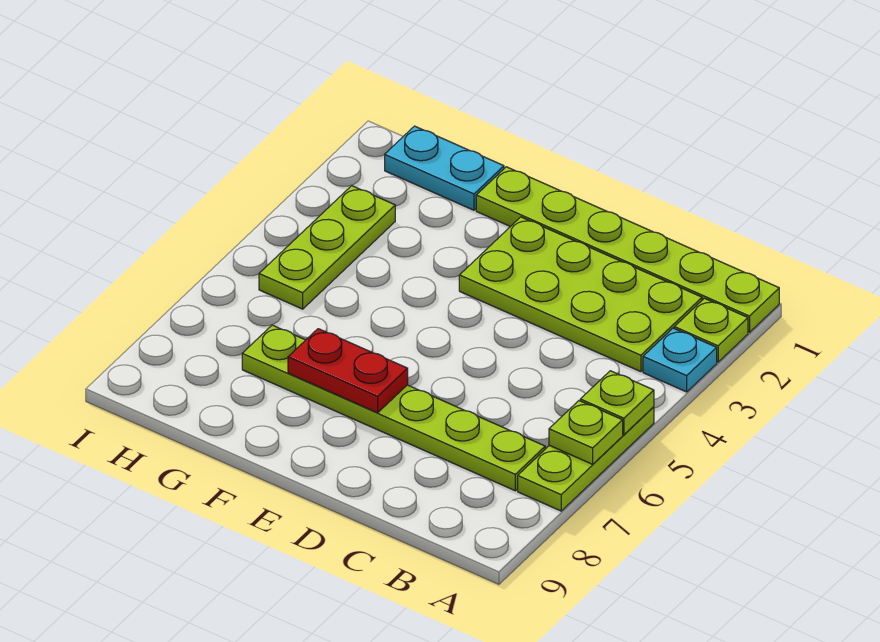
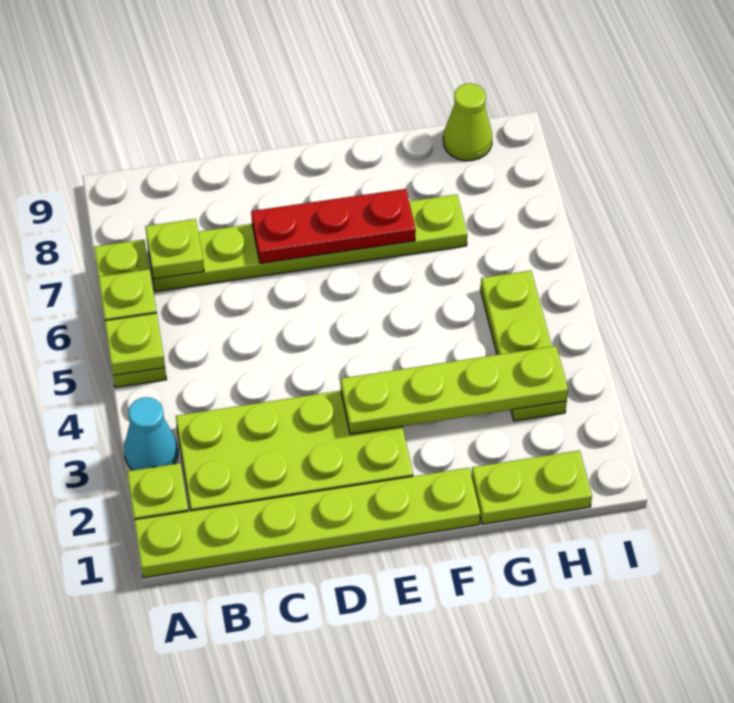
cyan 1x1 plate [643,328,717,392] -> cyan 1x1 cone [124,397,178,470]
none -> lime 1x1 plate [145,219,204,279]
none -> lime 1x4 plate [341,346,568,434]
red 1x2 plate [288,329,408,413] -> red 1x3 plate [251,189,416,263]
cyan 1x2 plate [385,126,504,210] -> lime 1x2 plate [471,450,592,524]
none -> lime 1x1 cone [443,83,492,161]

